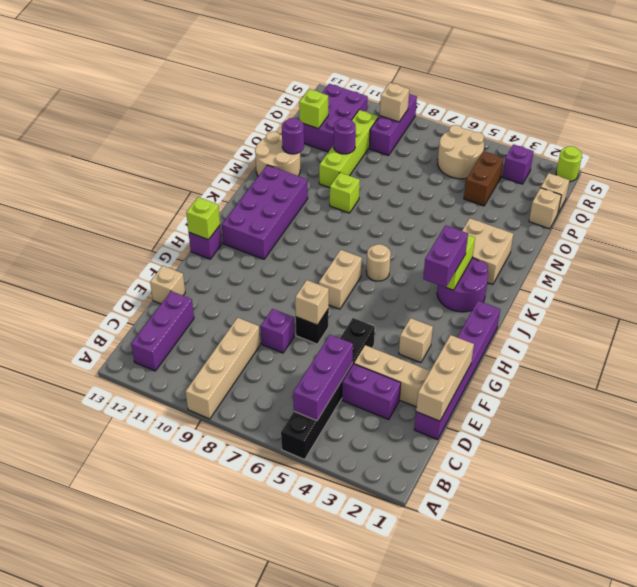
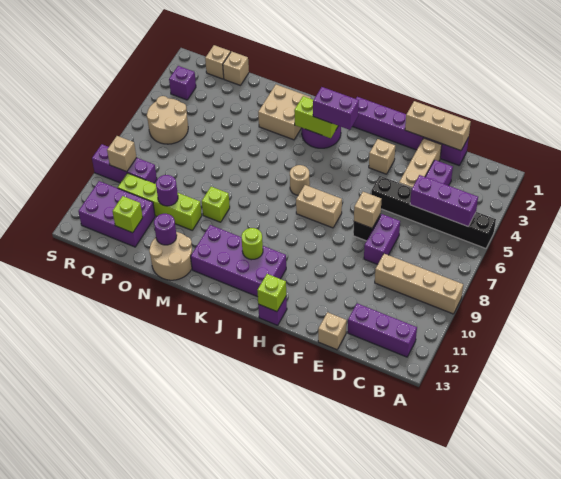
purple 1x1 brick [261,309,294,353] -> purple 1x2 brick [364,214,400,265]
brown 1x2 brick [464,151,504,206] -> none
lime 1x1 round brick [556,146,582,182] -> lime 1x1 round brick moved to [242,228,263,260]

